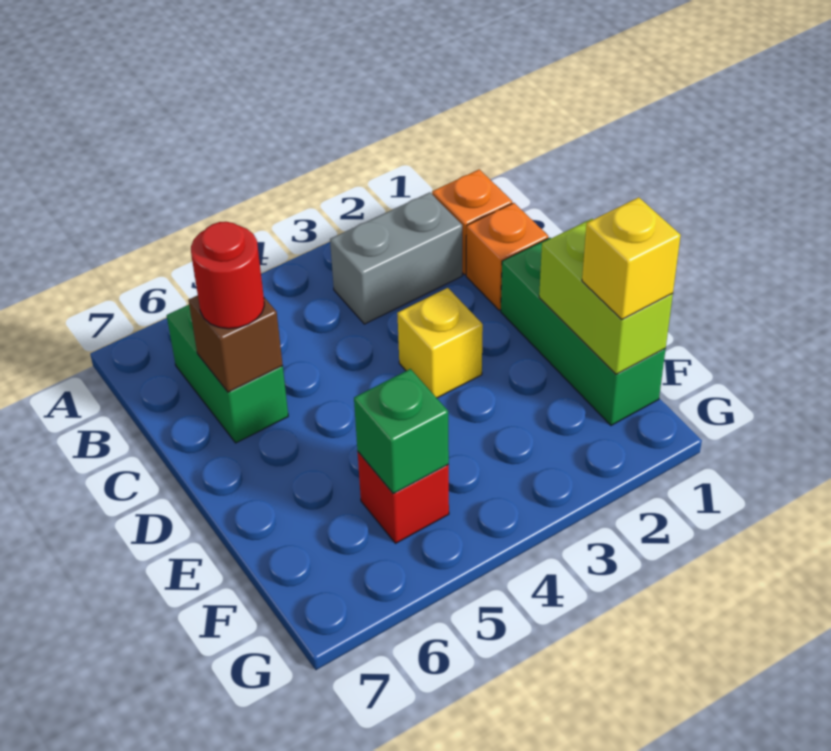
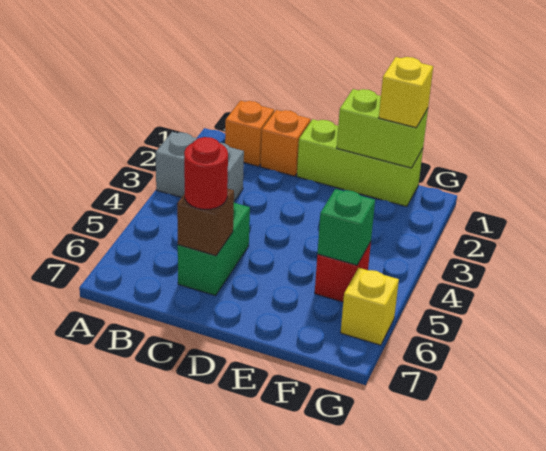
grey 1x2 brick [330,192,462,324] -> grey 1x2 brick turned to [156,132,244,201]
green 1x2 brick [167,305,288,443] -> green 1x2 brick turned to [178,203,250,296]
green 1x3 brick [501,238,666,425] -> lime 1x3 brick [297,119,423,207]
yellow 1x1 brick [397,288,483,398] -> yellow 1x1 brick moved to [341,268,399,345]

